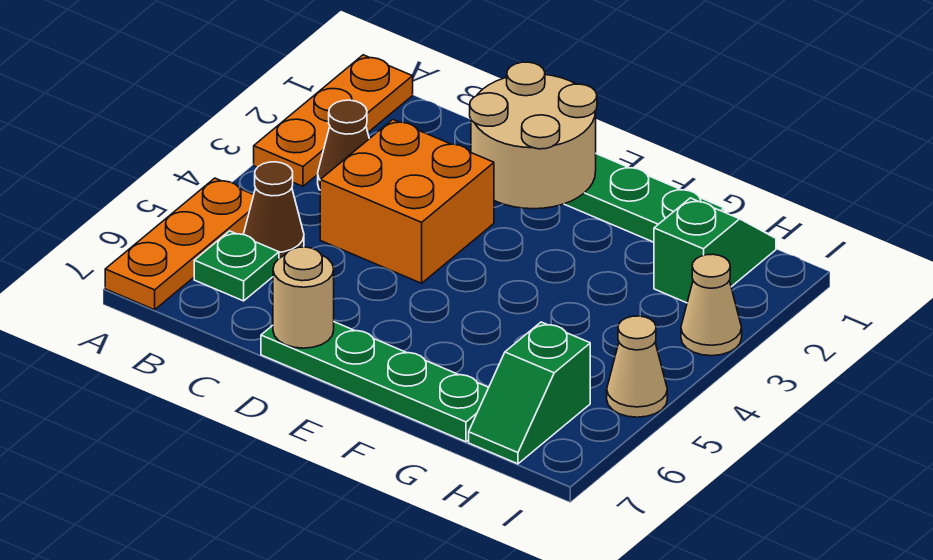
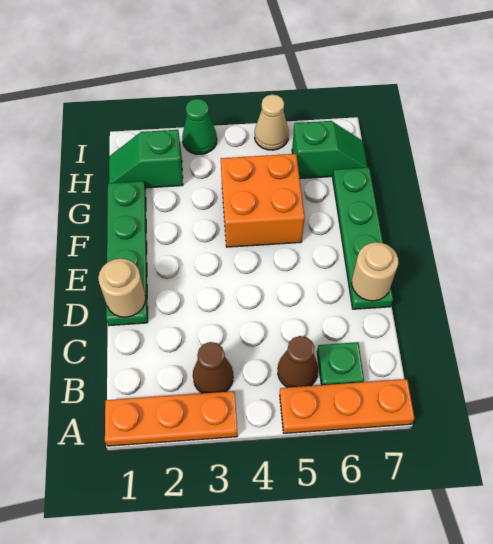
orange 2x2 brick [320,120,494,283] -> orange 2x2 brick moved to [221,154,305,247]
tan 2x2 round brick [470,62,597,209] -> tan 1x1 round brick [98,259,146,317]
tan 1x1 cone [681,254,742,356] -> green 1x1 cone [182,99,217,154]

